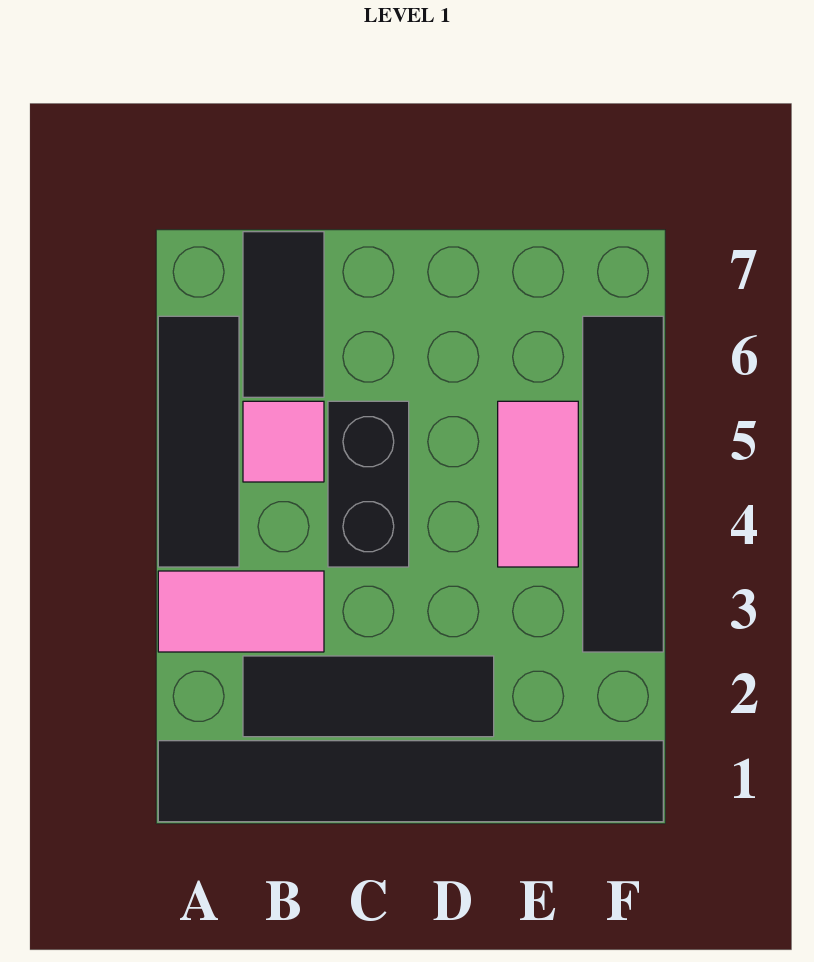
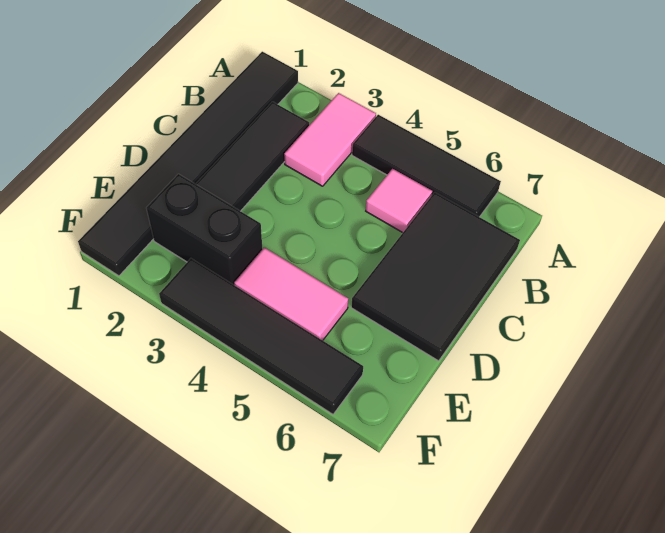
black 1x2 tile [243,232,324,397] -> black 2x3 tile [351,192,520,361]
black 1x2 brick [328,401,409,567] -> black 1x2 brick moved to [146,174,262,285]

